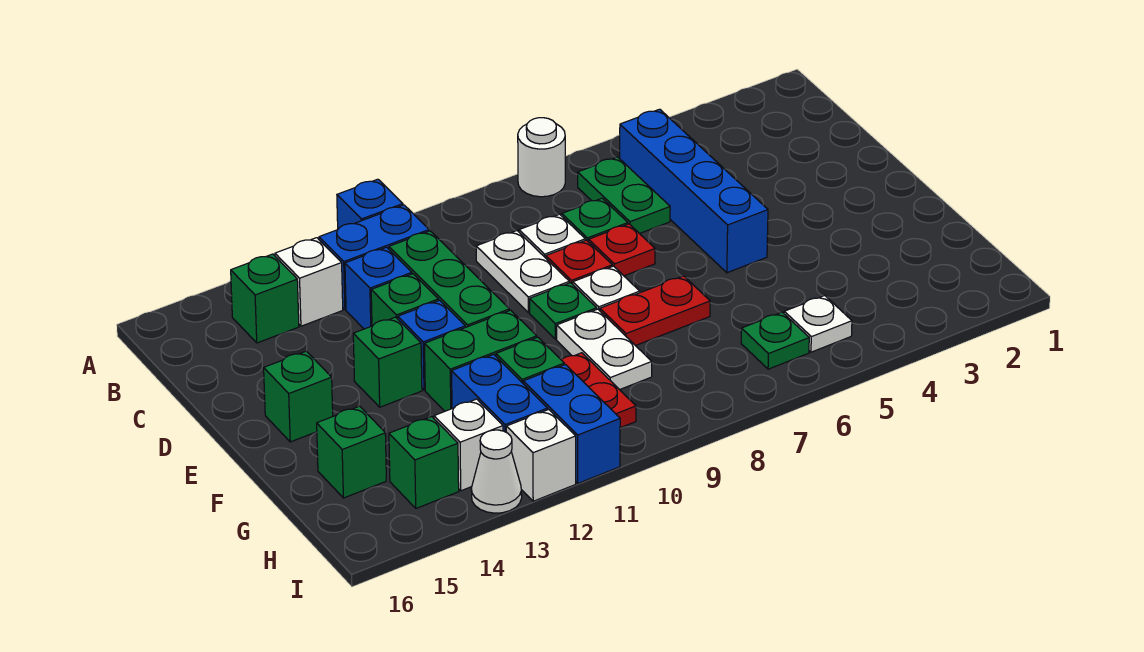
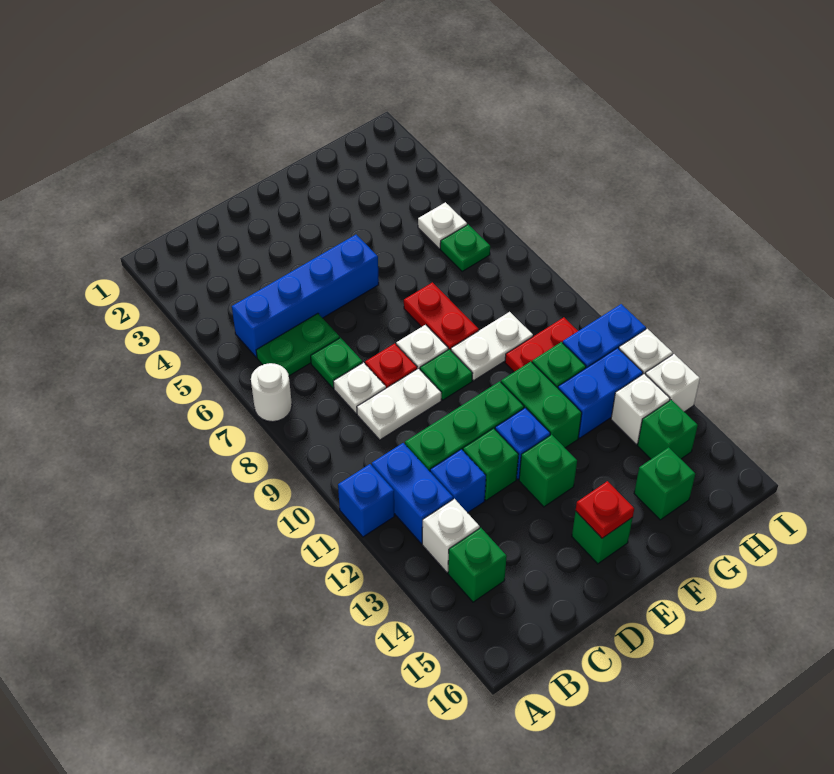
red 1x1 plate [589,224,655,276] -> red 1x1 plate moved to [576,481,634,538]
white 1x1 cone [471,430,522,513] -> white 1x1 brick [645,354,700,412]

